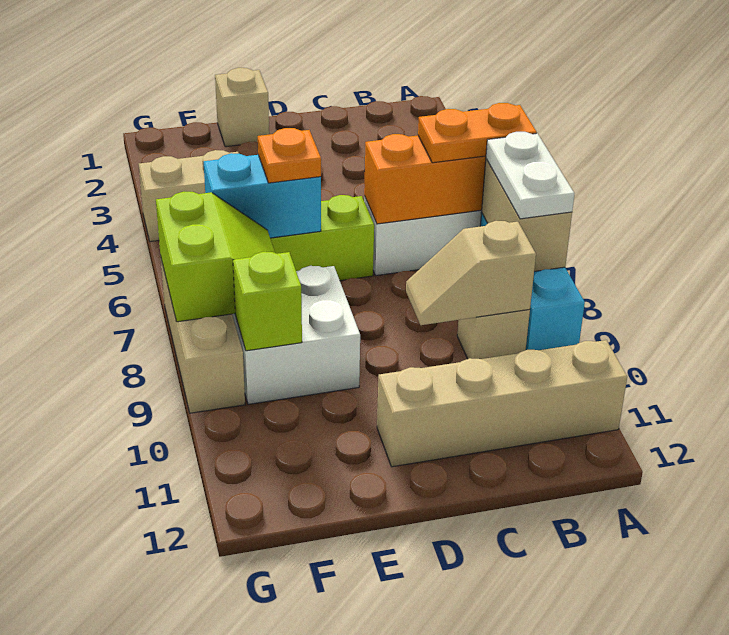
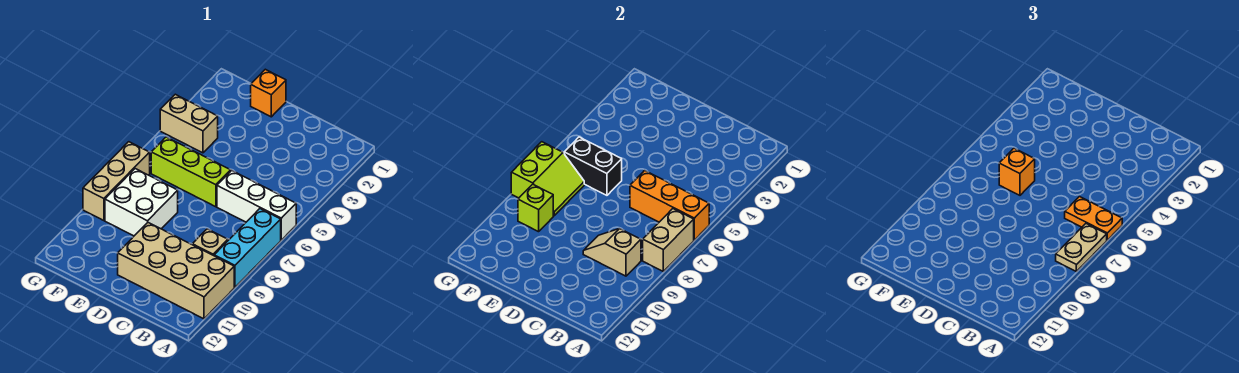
white 1x2 plate [486,132,574,219] -> tan 1x2 plate [1056,224,1107,271]
tan 1x4 brick [377,340,627,467] -> tan 2x4 brick [118,223,234,319]
tan 1x1 brick [215,68,269,147] -> orange 1x1 brick [251,69,286,117]
cyan 1x2 brick [204,153,321,238] -> black 1x2 brick [564,137,622,195]
orange 1x1 plate [258,128,321,183] -> orange 1x1 brick [999,148,1035,195]

